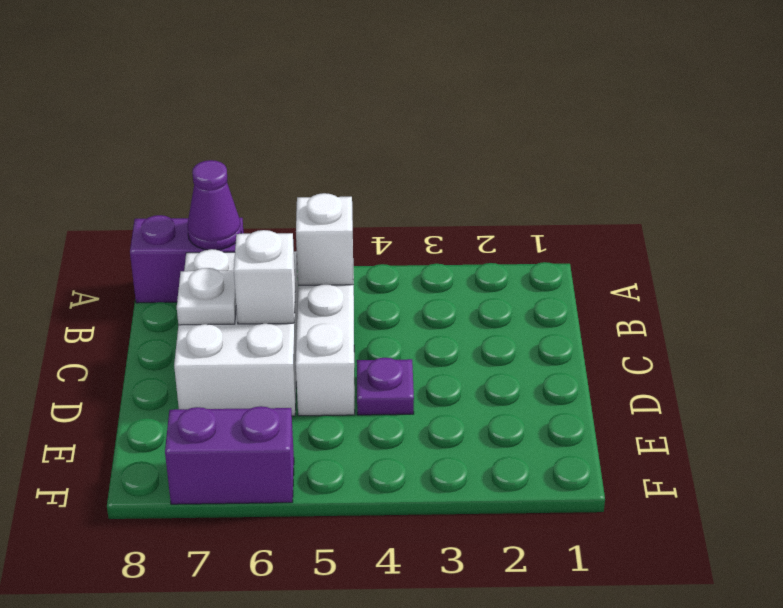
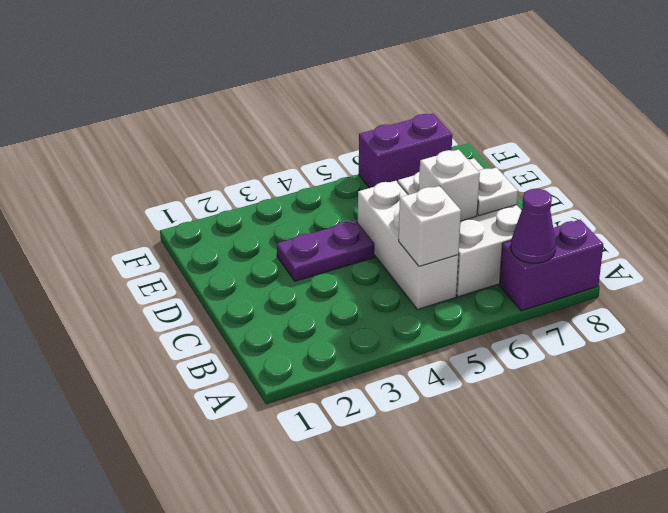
purple 1x1 plate [357,358,414,415] -> purple 1x2 plate [277,220,374,281]

